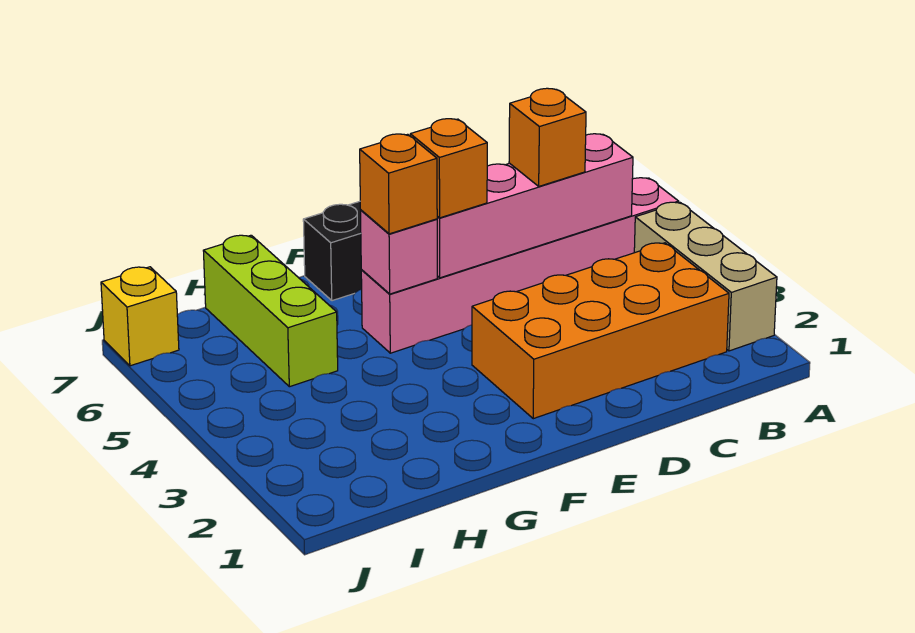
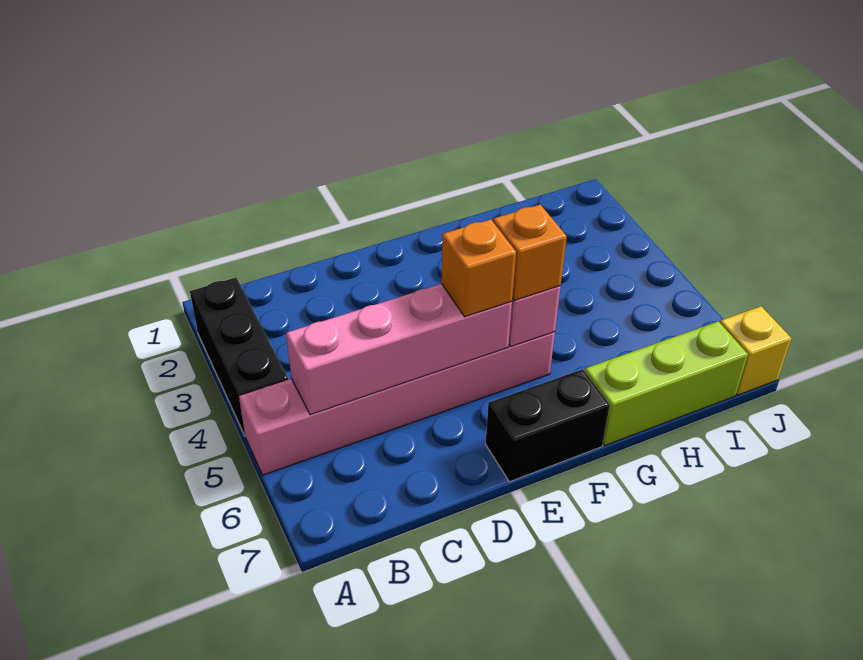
tan 1x3 brick [634,202,777,351] -> black 1x3 brick [190,278,288,435]
orange 2x4 brick [472,243,729,419] -> none
orange 1x1 brick [509,88,586,186] -> none
lime 1x3 brick [203,235,338,387] -> lime 1x3 brick turned to [585,321,748,445]

